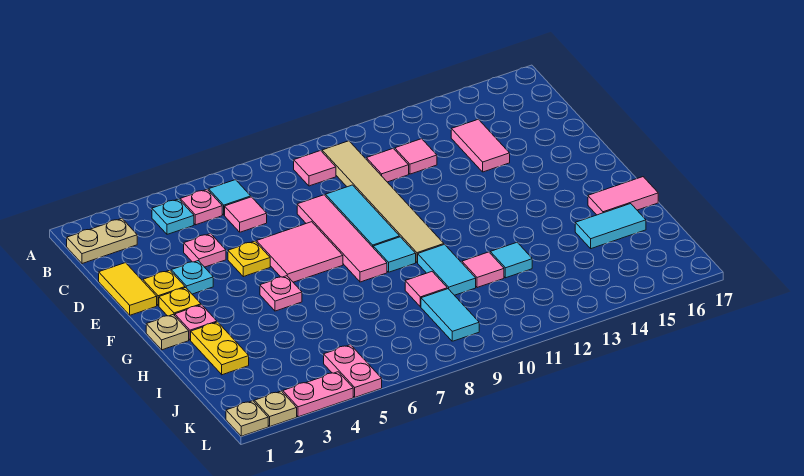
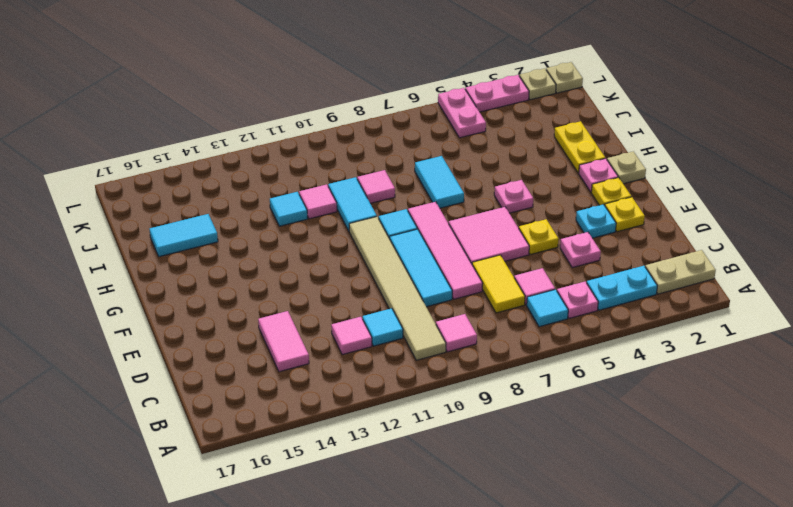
cyan 1x1 plate [152,199,194,234] -> cyan 1x2 plate [587,266,657,310]
pink 1x1 tile [366,148,409,182] -> cyan 1x1 tile [363,308,403,346]
yellow 1x2 tile [99,263,157,315] -> yellow 1x2 tile moved to [472,255,525,313]
pink 1x2 tile [588,177,658,215] -> none
cyan 1x2 tile [421,289,479,341] -> cyan 1x2 tile moved to [415,156,464,208]

